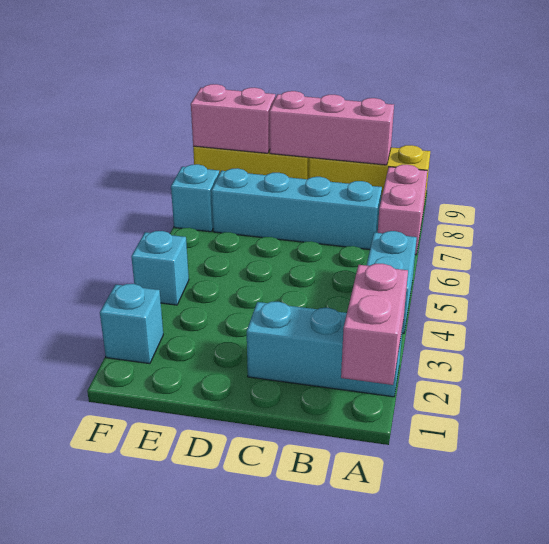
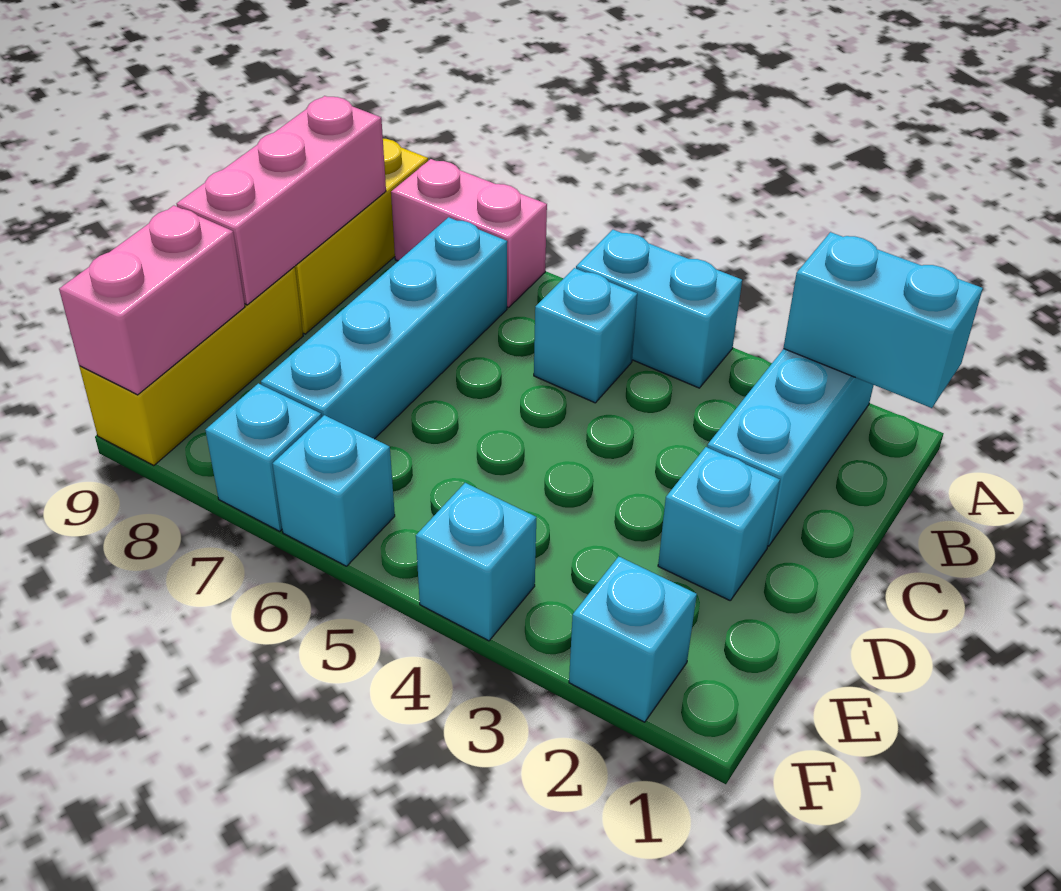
pink 1x2 brick [341,264,408,385] -> cyan 1x2 brick [783,232,983,408]
none -> cyan 1x1 brick [534,268,637,403]
none -> cyan 1x1 brick [658,447,780,600]
none -> cyan 1x1 brick [273,415,395,566]

